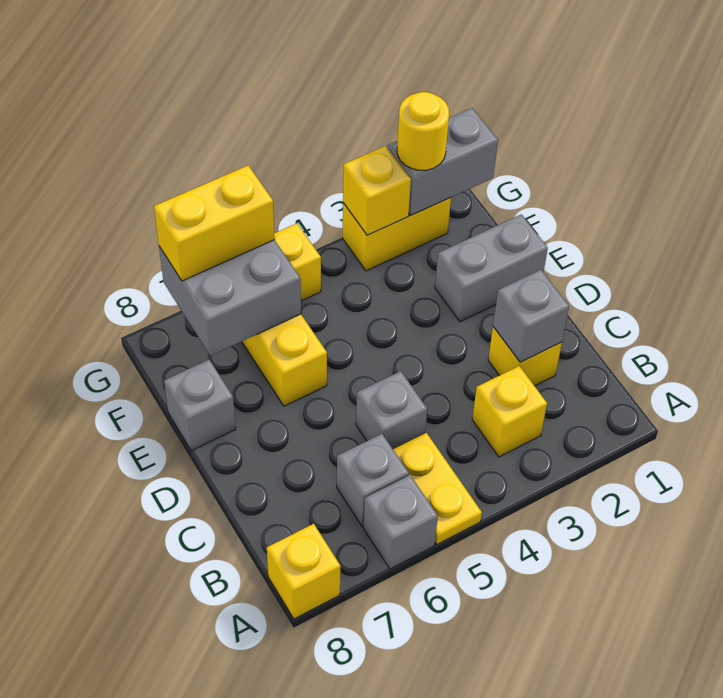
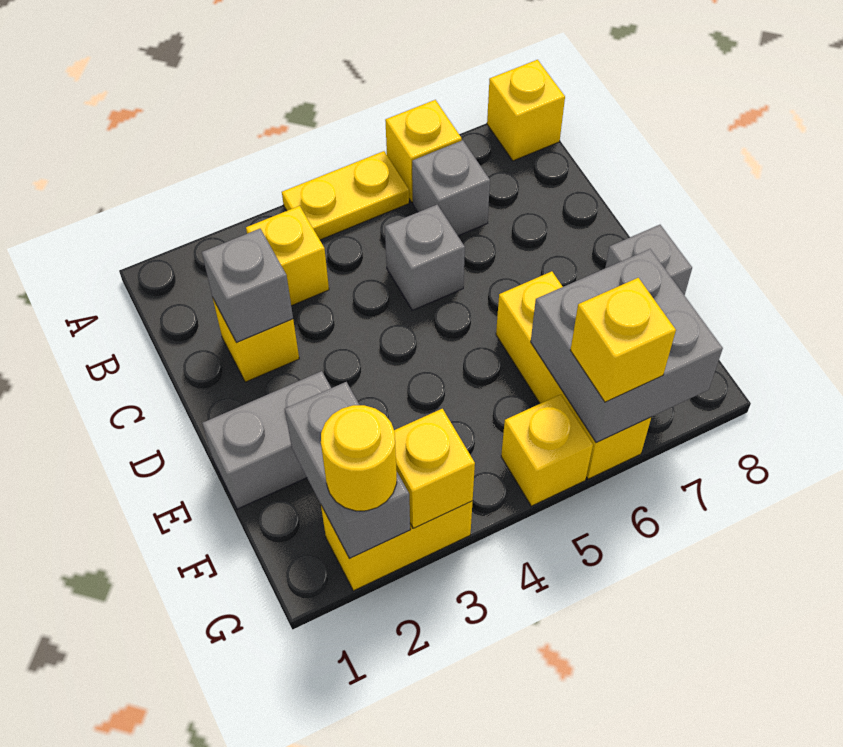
yellow 1x2 plate [393,433,482,544] -> yellow 1x2 plate turned to [282,151,409,240]
grey 1x1 brick [364,475,438,569] -> yellow 1x1 brick [385,100,462,202]
grey 1x2 brick [388,108,498,215] -> grey 1x2 brick turned to [285,382,410,559]
yellow 1x2 brick [154,165,275,281] -> yellow 1x1 brick [570,278,676,402]

